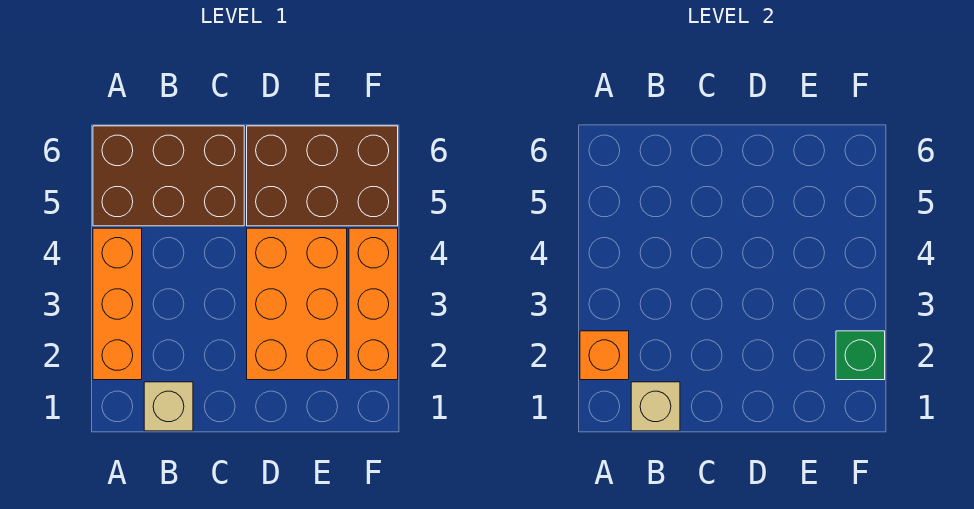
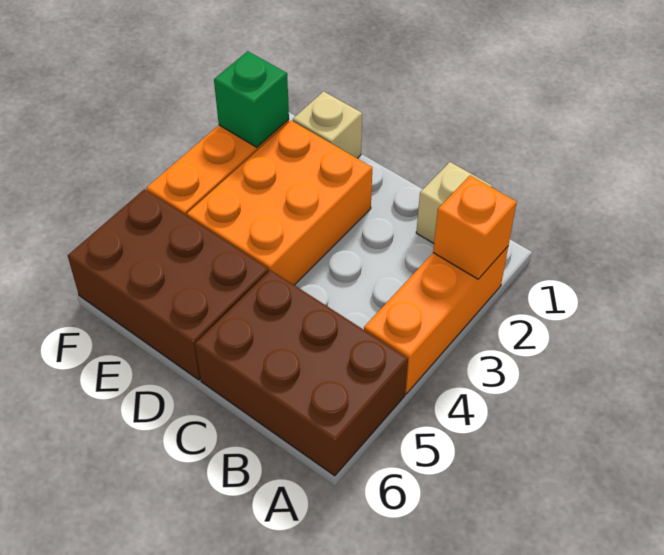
tan 1x1 brick [631,382,680,431] -> tan 1x1 brick moved to [293,91,362,158]

